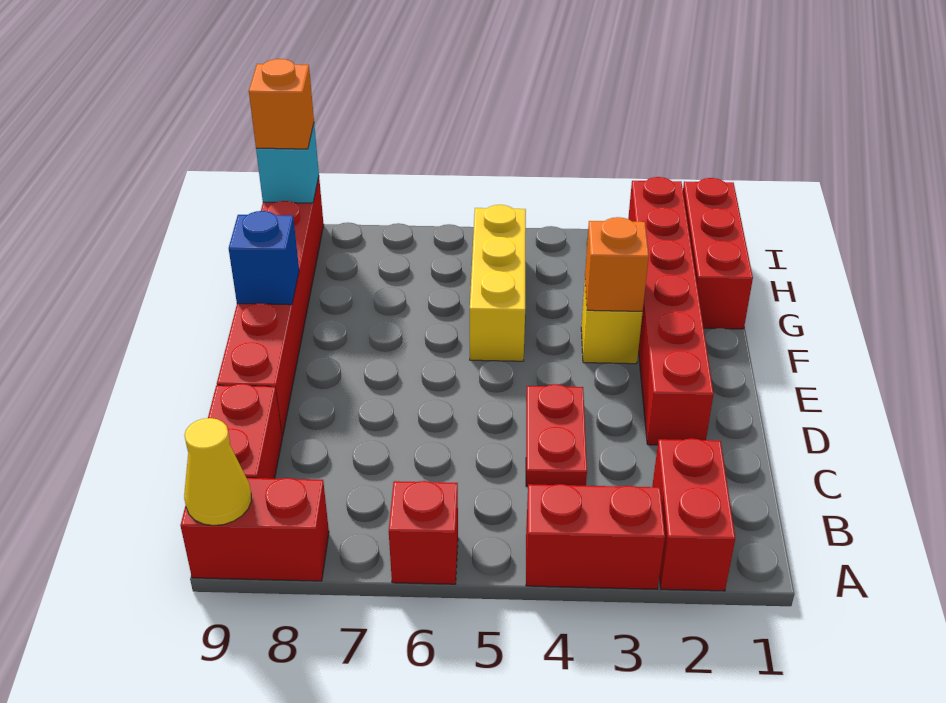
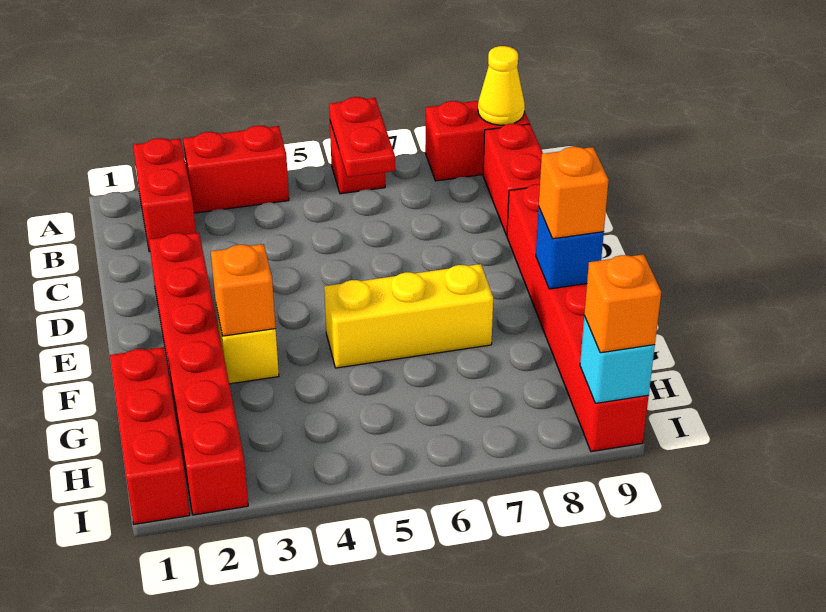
red 1x2 plate [526,384,587,487] -> red 1x2 plate moved to [329,97,395,177]
yellow 1x3 brick [470,205,526,361] -> yellow 1x3 brick turned to [324,264,493,368]
none -> orange 1x1 brick [539,147,609,239]

